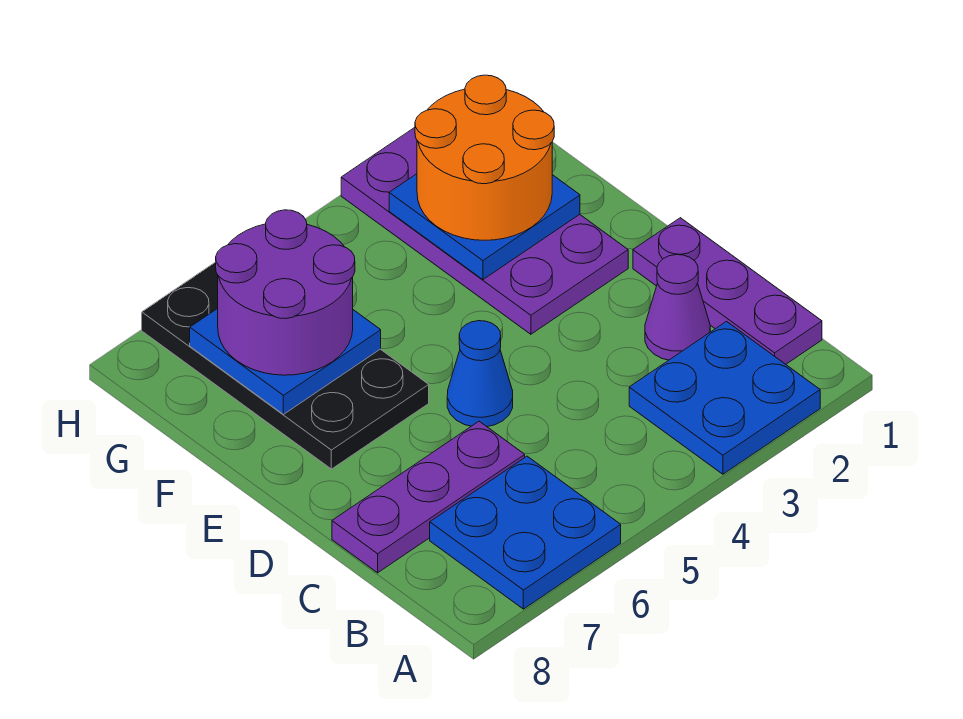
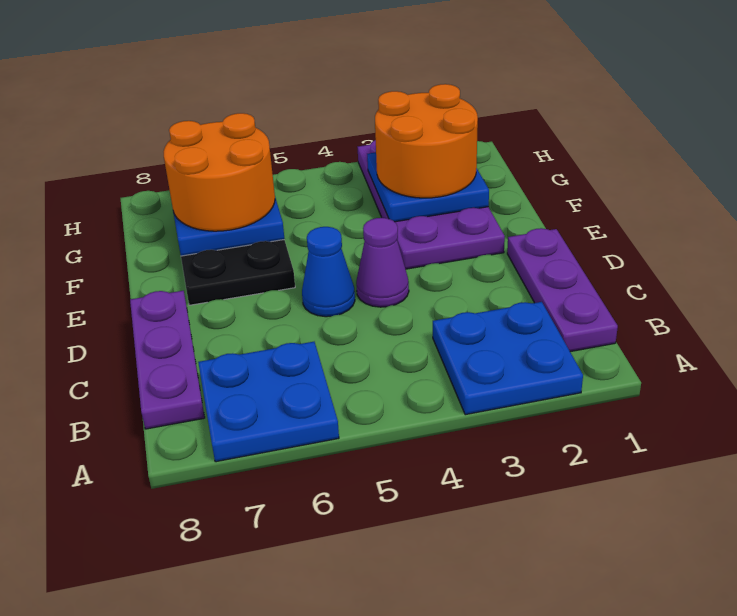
purple 1x1 cone [645,255,710,360] -> purple 1x1 cone moved to [356,218,409,307]
purple 1x3 plate [332,421,525,573] -> purple 1x3 plate turned to [130,291,205,429]
purple 2x2 round brick [216,210,355,375] -> orange 2x2 round brick [164,113,275,231]

